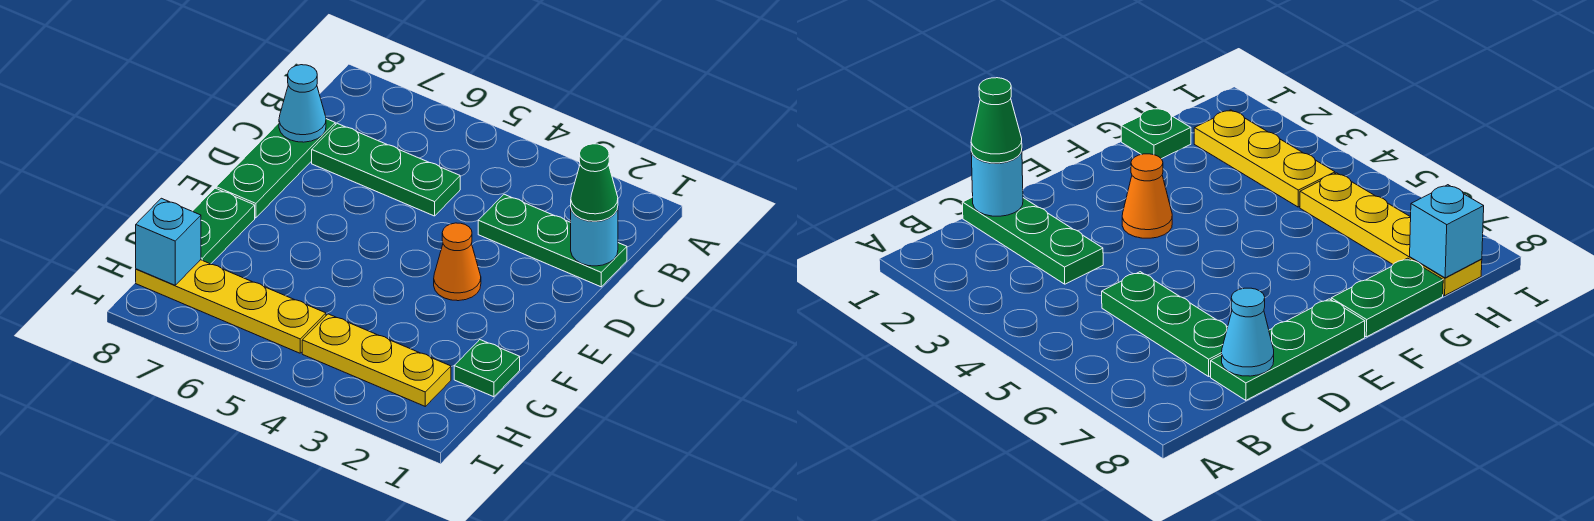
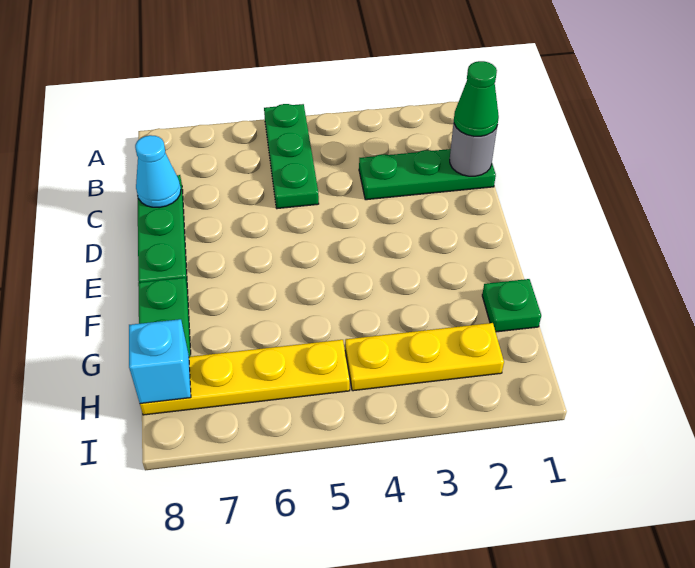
cyan 1x1 round brick [571,208,618,266] -> grey 1x1 round brick [450,123,497,176]
green 1x3 plate [312,123,460,216] -> green 1x3 plate turned to [264,104,319,209]
orange 1x1 cone [434,223,481,301] -> none

